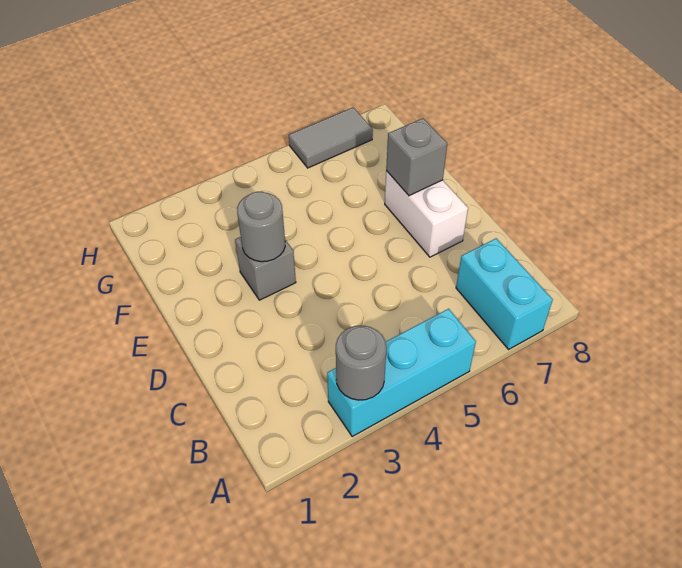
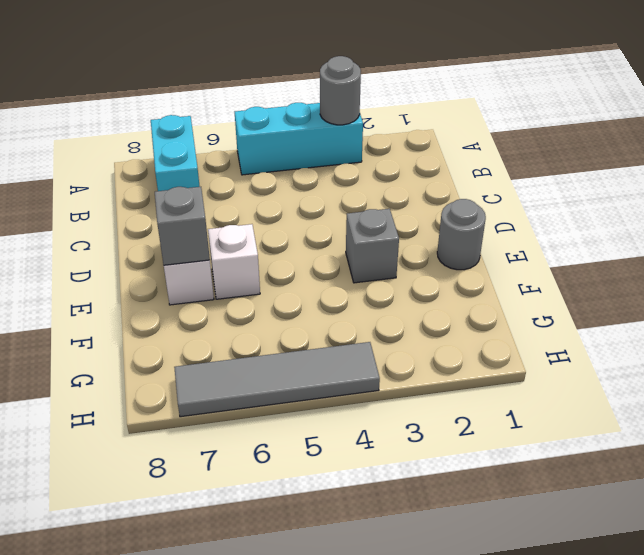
grey 1x1 round brick [237,192,285,262] -> grey 1x1 round brick moved to [437,199,486,270]
none -> white 1x1 brick [208,224,260,299]
grey 1x2 tile [289,108,373,168] -> grey 1x4 tile [174,342,380,417]

